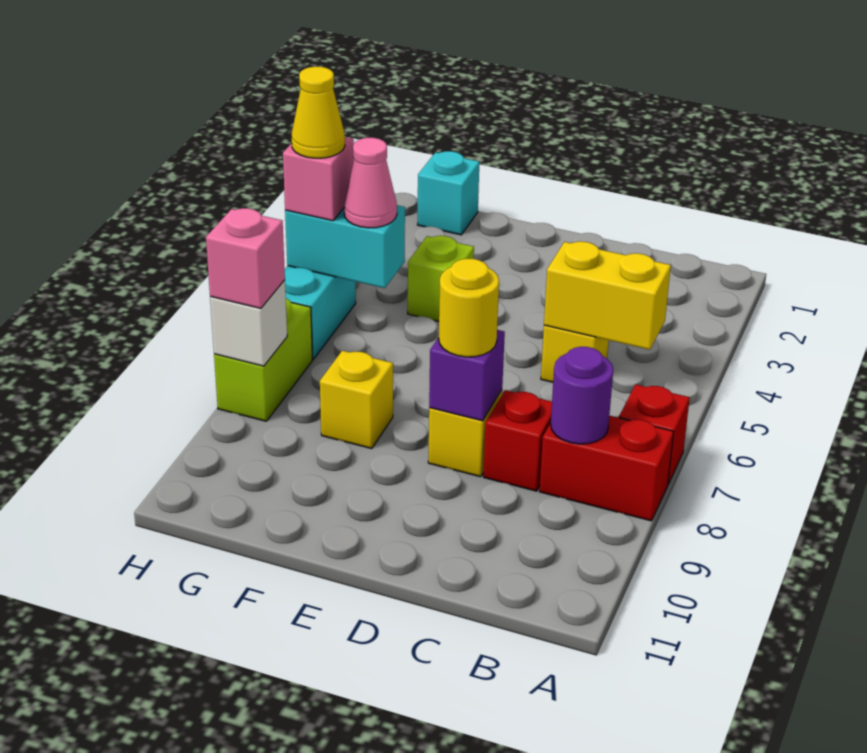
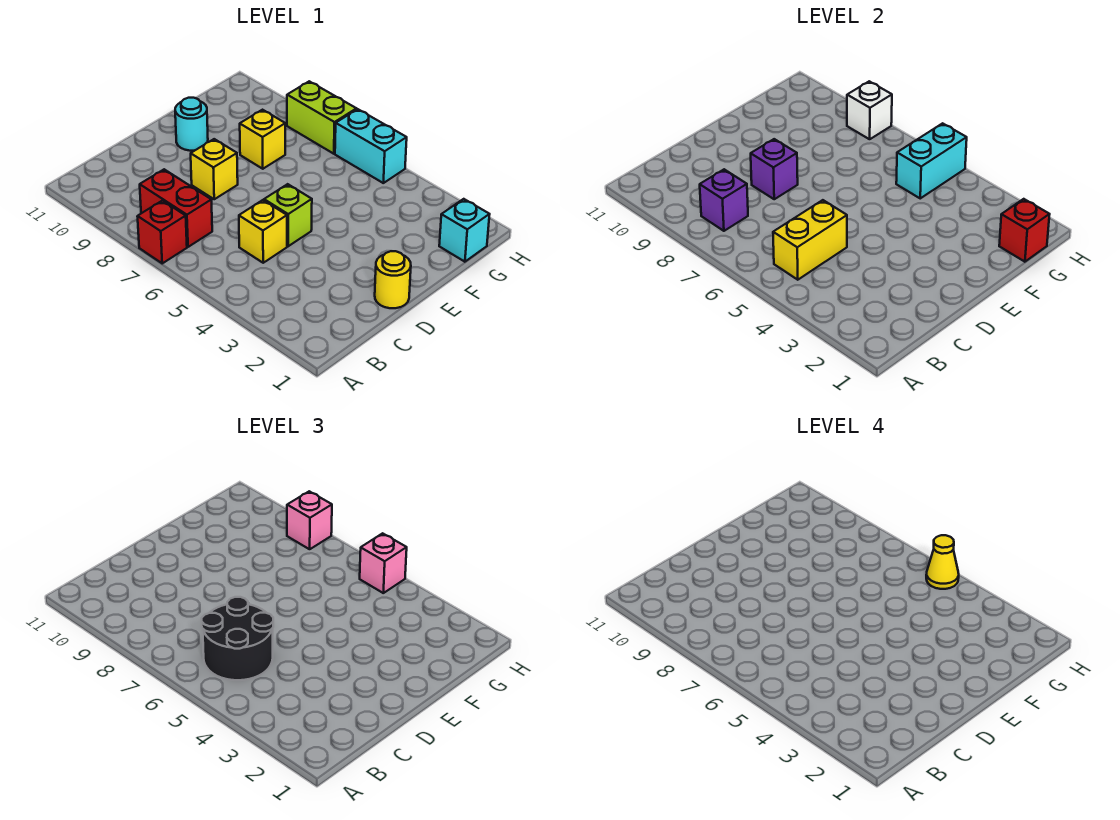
red 1x2 brick [540,416,674,521] -> red 1x2 brick turned to [140,169,212,247]
none -> black 2x2 round brick [202,597,273,680]
purple 1x1 round brick [551,347,613,444] -> purple 1x1 brick [700,169,748,231]
red 1x1 brick [484,390,552,491] -> red 1x1 brick moved to [999,199,1050,262]
yellow 1x1 round brick [439,259,499,357] -> yellow 1x1 round brick moved to [375,251,411,308]
none -> cyan 1x1 round brick [175,98,208,151]
lime 1x1 brick [408,236,474,321] -> lime 1x1 brick moved to [264,184,312,246]
pink 1x1 cone [344,138,397,228] -> none

